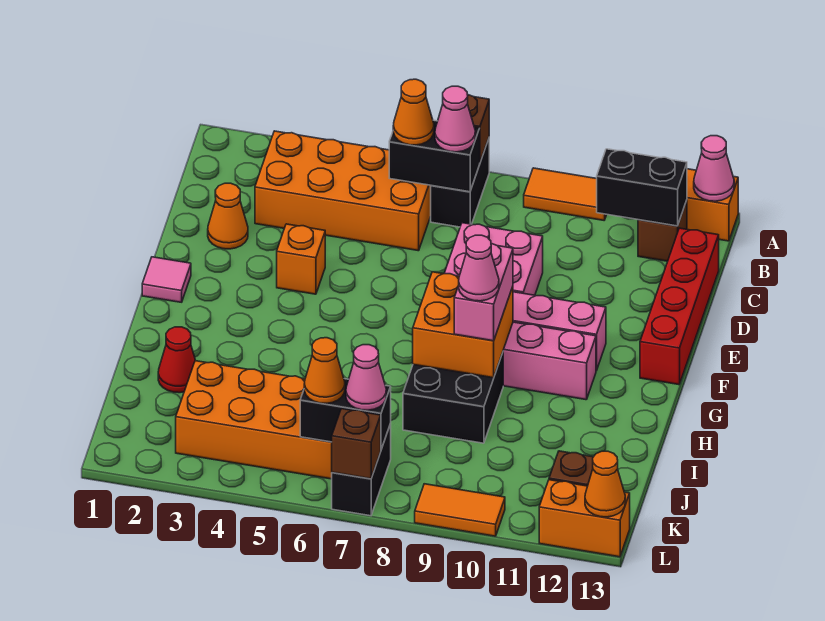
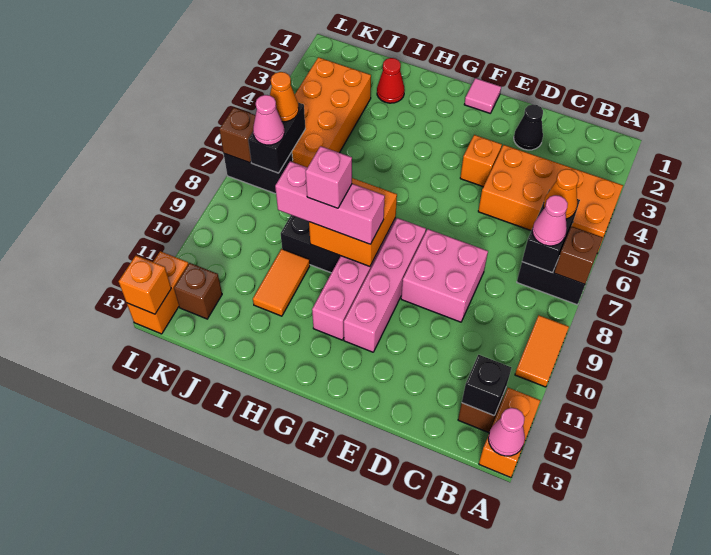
orange 2x4 brick [255,131,431,251] -> orange 2x4 brick turned to [478,145,623,253]
black 1x2 brick [597,149,687,226] -> black 1x1 brick [462,355,512,415]
red 1x4 brick [640,228,719,385] -> none
orange 1x1 cone [208,183,248,249] -> black 1x1 cone [514,104,543,150]
pink 1x2 brick [454,243,513,341] -> pink 1x3 brick [275,161,385,244]
pink 1x1 cone [459,235,499,301] -> pink 1x1 brick [305,146,352,208]
orange 1x2 tile [415,484,505,536] -> orange 1x2 tile moved to [253,249,310,316]
orange 1x1 cone [585,451,625,517] -> orange 1x1 brick [119,256,171,314]

